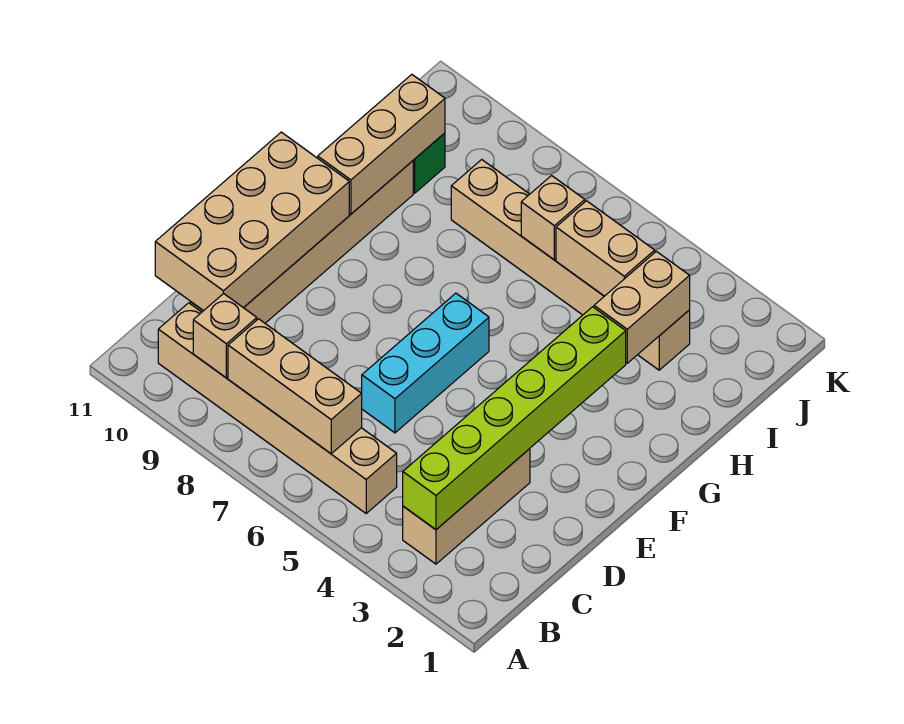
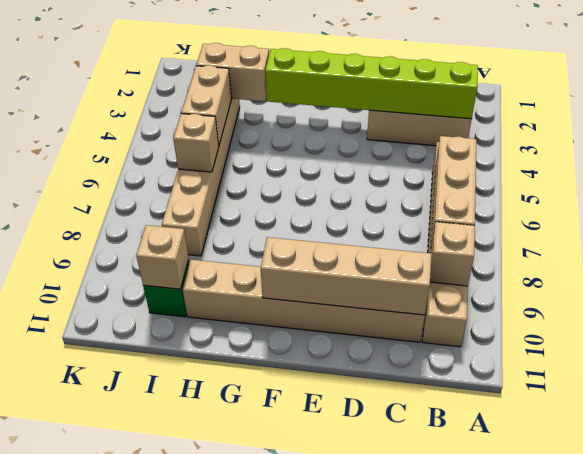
tan 2x4 brick [155,132,349,311] -> tan 1x4 brick [261,237,432,315]
cyan 1x3 brick [362,293,489,433] -> none
tan 1x3 brick [318,75,445,214] -> tan 1x1 brick [136,225,189,289]

